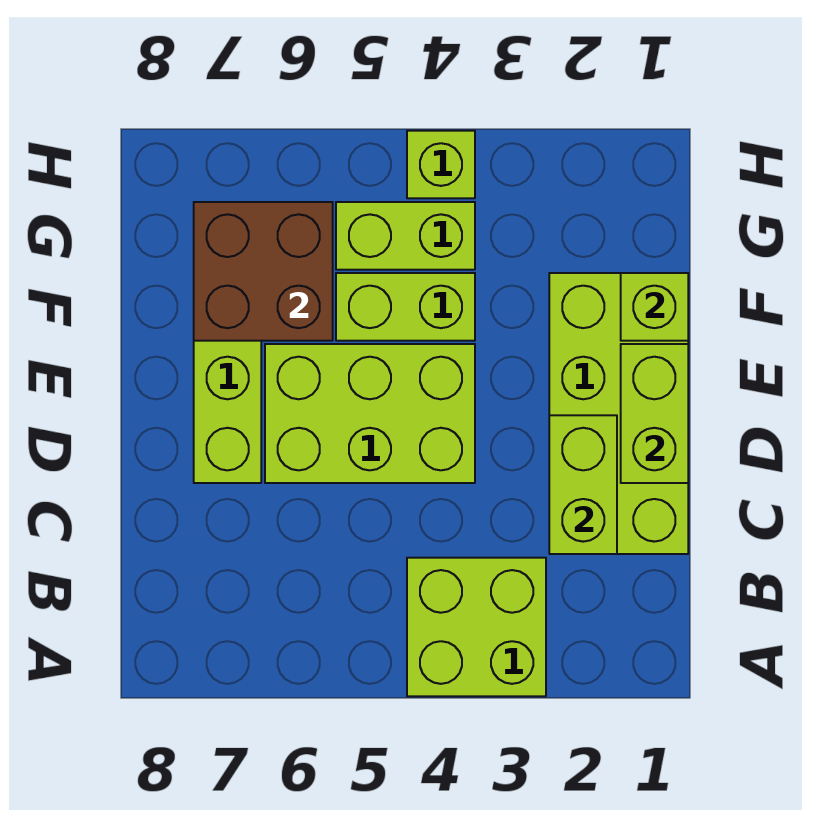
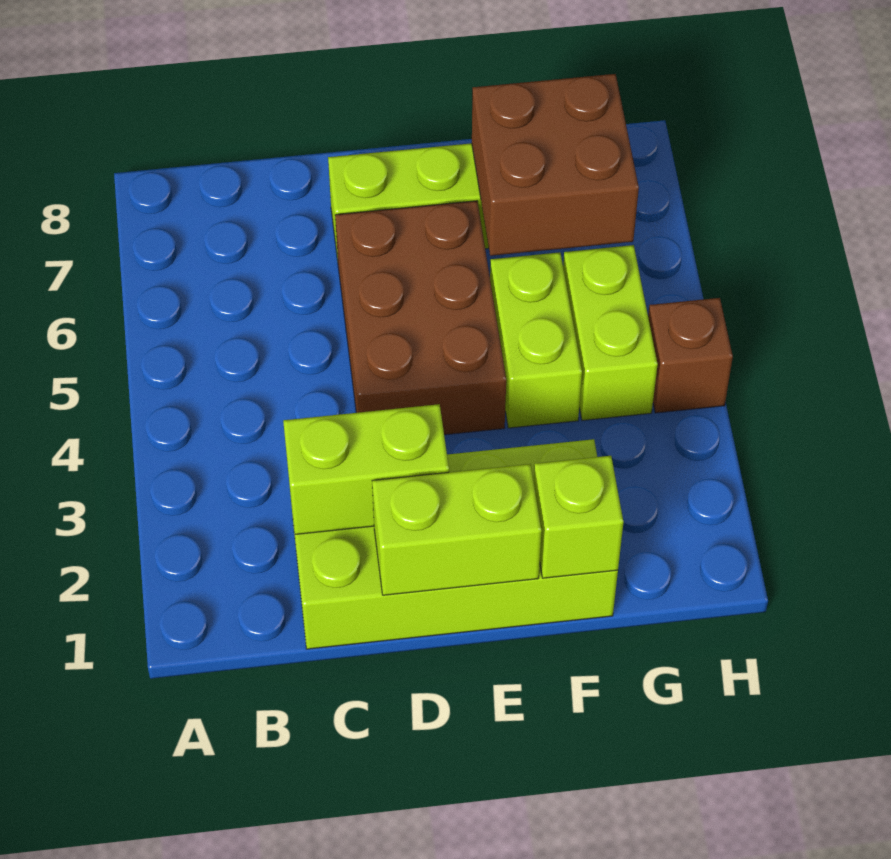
lime 2x2 brick [407,558,546,696] -> none
lime 2x3 brick [265,344,475,483] -> brown 2x3 brick [335,201,506,435]
lime 1x1 brick [407,131,475,198] -> brown 1x1 brick [648,298,733,413]

